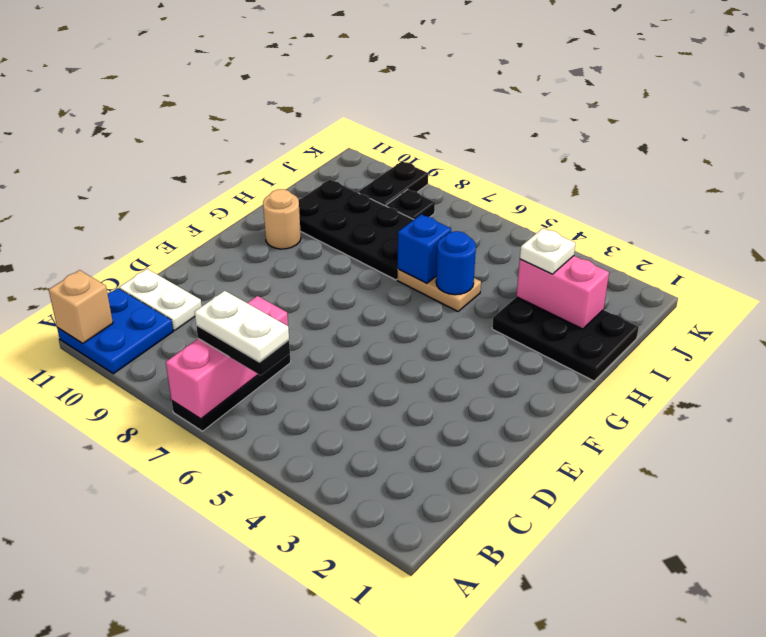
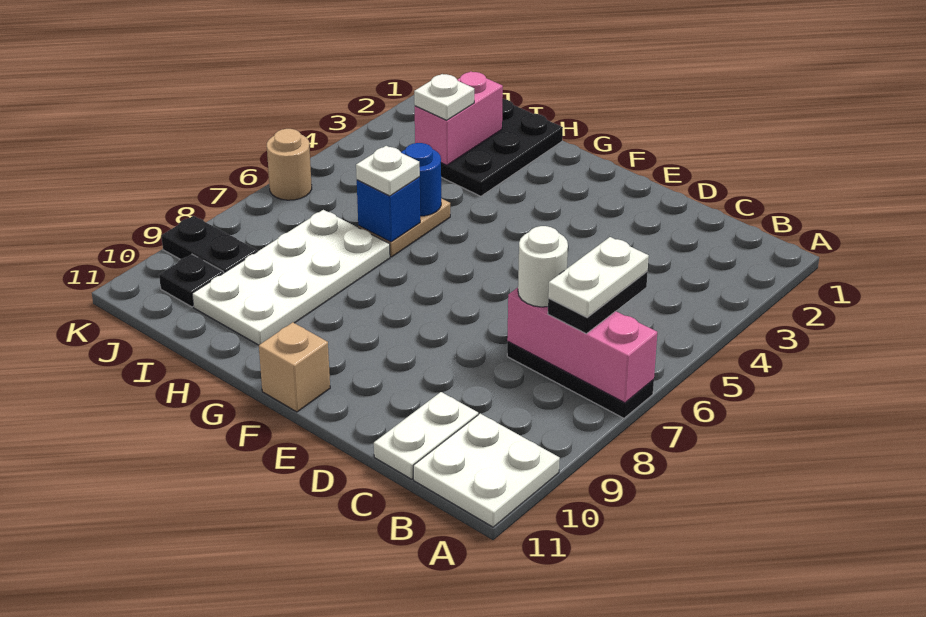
blue 2x2 plate [57,288,173,374] -> white 2x2 plate [413,413,560,527]
tan 1x1 brick [49,270,113,344] -> tan 1x1 brick moved to [259,322,330,412]
none -> white 1x1 round brick [518,226,568,307]
tan 1x1 round brick [263,189,301,249] -> tan 1x1 round brick moved to [267,129,312,200]
none -> white 1x1 plate [356,146,420,196]
black 2x4 plate [299,180,414,280] -> white 2x4 plate [192,210,390,345]
black 1x1 plate [386,190,435,219] -> black 1x1 plate moved to [159,254,224,307]

